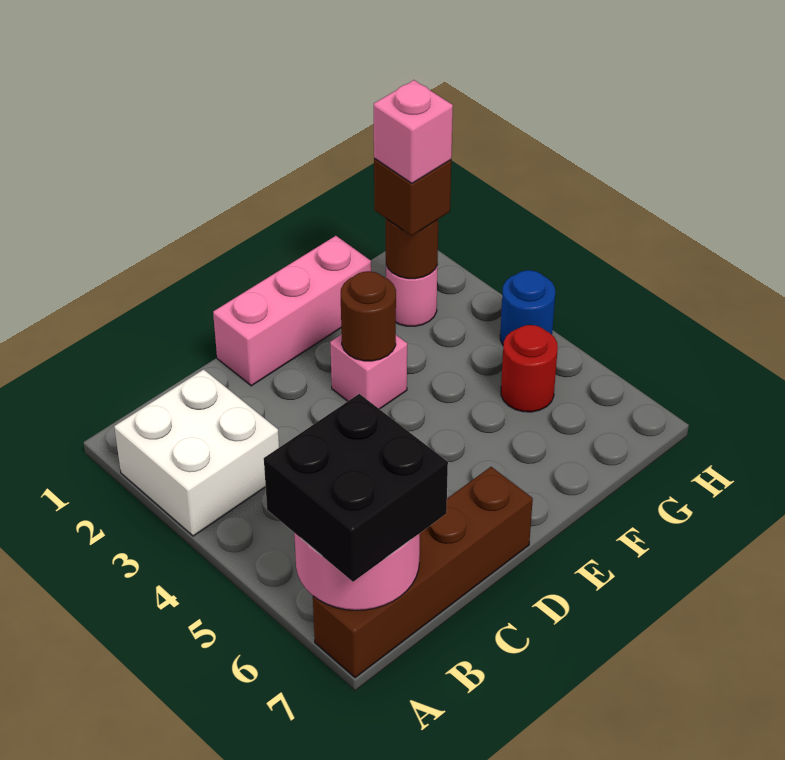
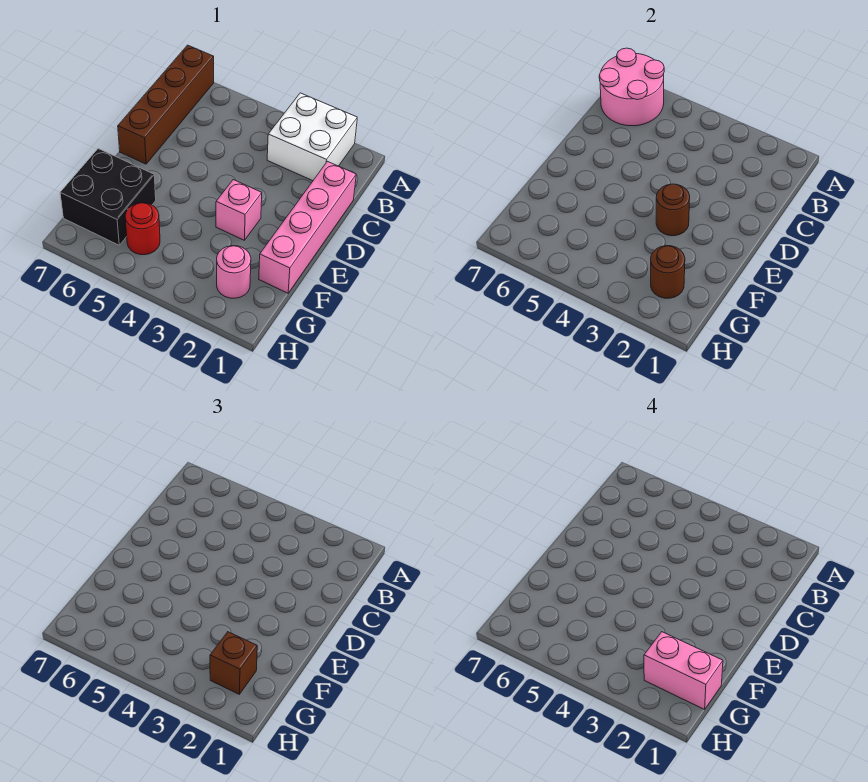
black 2x2 brick [264,394,448,582] -> black 2x2 brick moved to [60,149,156,245]
pink 1x3 brick [213,236,371,386] -> pink 1x4 brick [259,161,356,293]
pink 1x1 brick [374,80,453,183] -> pink 1x2 brick [644,632,723,709]
blue 1x1 round brick [500,270,555,344] -> none

